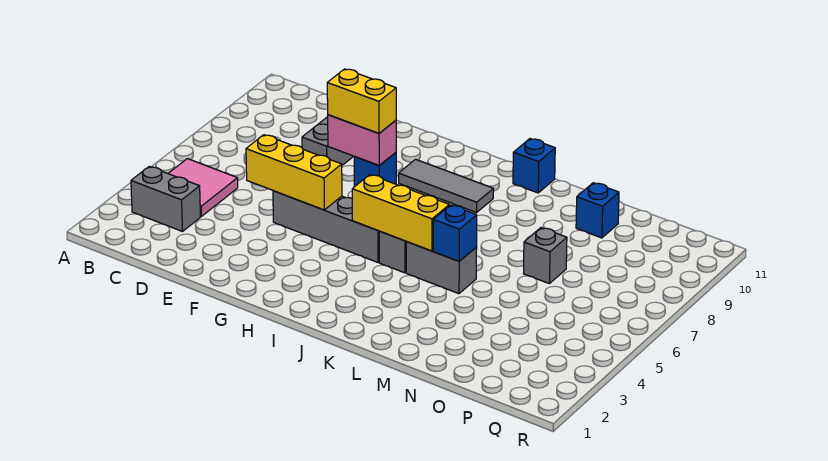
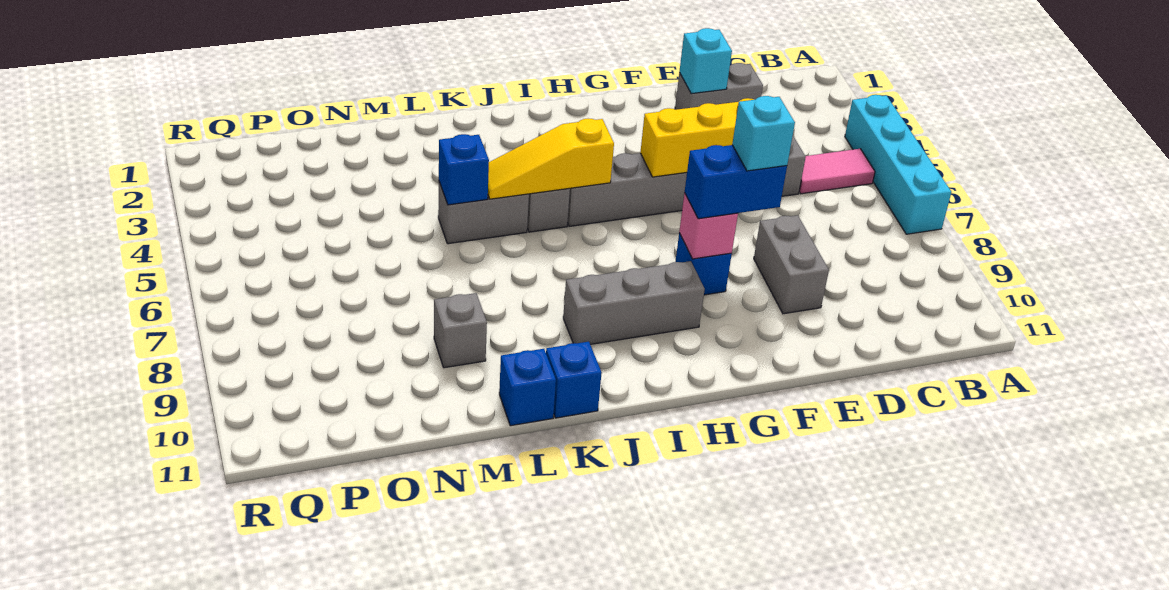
none -> cyan 1x4 brick [845,95,951,234]
grey 1x2 brick [131,167,200,232] -> grey 1x2 brick moved to [675,63,763,110]
pink 2x2 tile [168,159,238,216] -> pink 1x2 tile [799,149,875,194]
none -> cyan 1x1 brick [679,28,732,94]
grey 1x4 brick [273,191,379,262] -> grey 1x6 brick [567,136,806,227]
pink 1x2 brick [328,115,396,165] -> pink 1x1 brick [679,193,738,259]
yellow 1x2 brick [327,69,396,133] -> blue 1x2 brick [685,145,787,219]
none -> cyan 1x1 brick [732,96,795,171]
grey 1x3 tile [399,159,494,212] -> grey 1x3 brick [563,261,705,344]
yellow 1x3 brick [352,175,449,251] -> yellow 1x3 slope [488,119,614,199]
grey 1x1 brick [524,228,567,284] -> grey 1x1 brick moved to [434,293,487,368]
blue 1x1 brick [576,183,619,238] -> blue 1x1 brick moved to [499,349,556,426]

